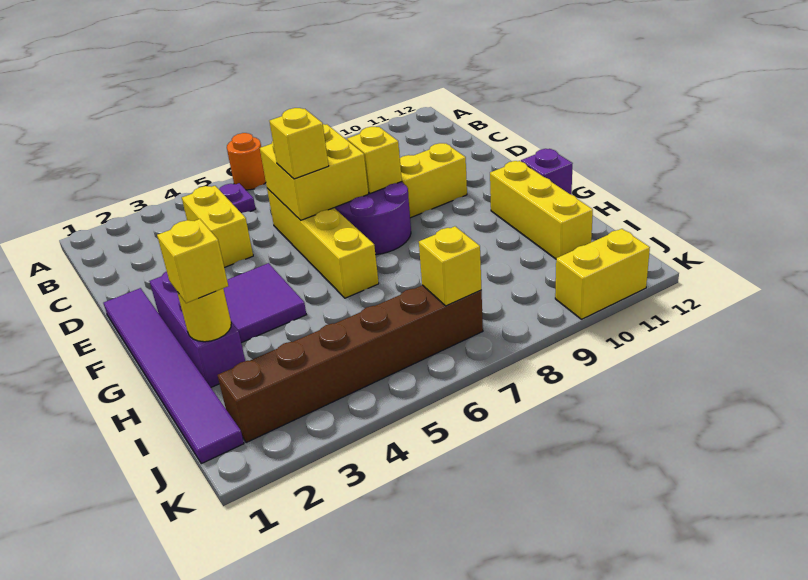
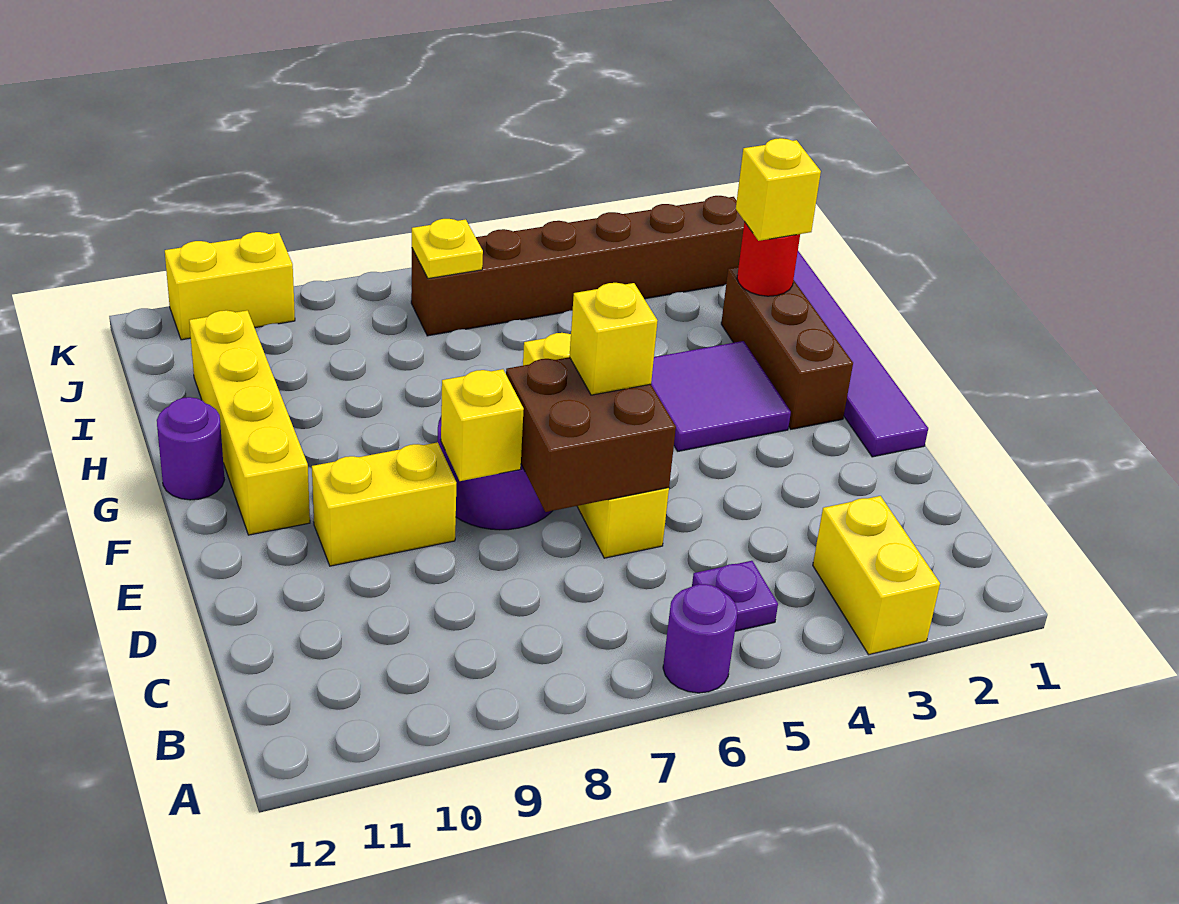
orange 1x1 round brick [227,133,266,190] -> purple 1x1 round brick [663,584,738,693]
yellow 1x2 brick [182,186,253,268] -> yellow 1x2 brick moved to [813,496,940,654]
yellow 2x2 brick [260,124,368,220] -> brown 2x2 brick [506,357,676,512]
purple 1x3 brick [150,271,245,387] -> brown 1x3 brick [721,267,853,429]
yellow 1x3 brick [490,161,593,259] -> yellow 1x4 brick [189,310,310,535]
purple 1x1 brick [521,149,573,195] -> purple 1x1 round brick [157,397,224,500]
yellow 1x1 round brick [177,289,231,342] -> red 1x1 round brick [737,222,800,296]
yellow 1x1 brick [419,226,481,306] -> yellow 1x1 plate [412,219,483,279]

